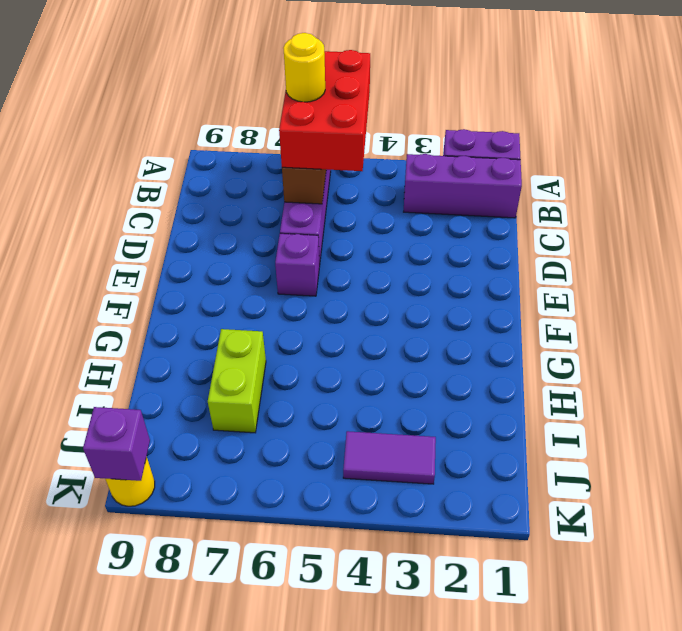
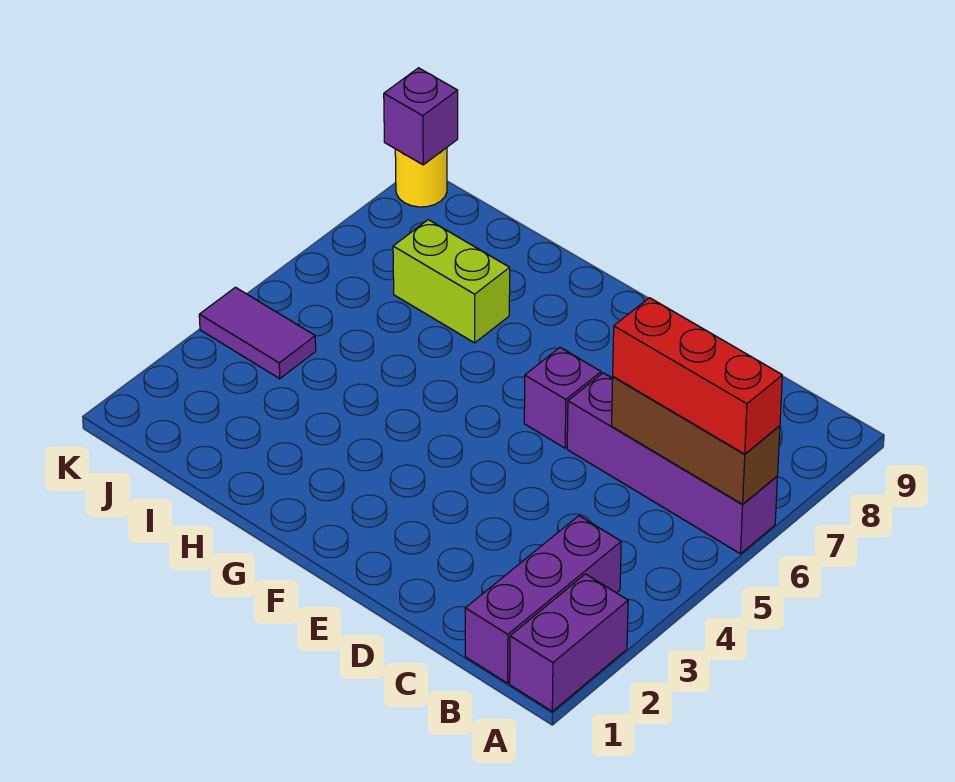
red 2x3 brick [279,50,370,171] -> red 1x3 brick [613,298,782,454]
yellow 1x1 round brick [283,33,325,102] -> none
purple 1x2 tile [343,431,436,484] -> purple 1x2 tile turned to [199,287,316,379]

